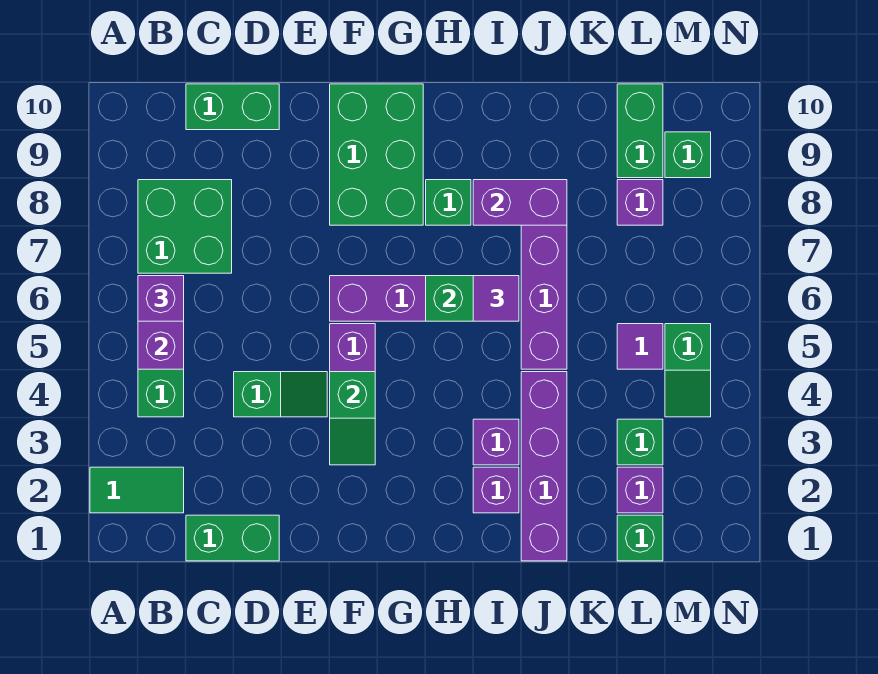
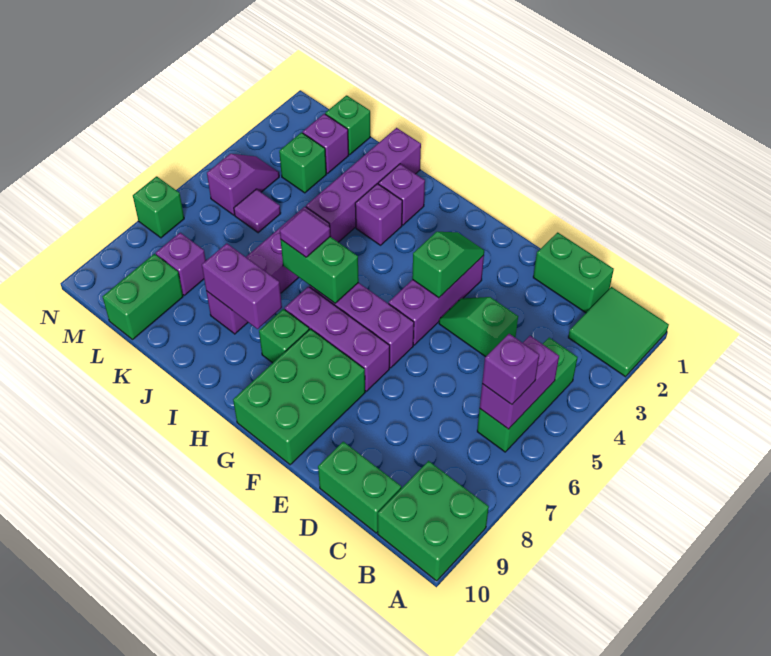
green 1x2 tile [90,467,184,513] -> green 2x2 tile [568,287,669,377]
green 2x2 brick [138,180,232,273] -> green 2x2 brick moved to [378,461,489,581]
none -> purple 1x3 brick [285,287,390,391]
green 1x2 slope [665,324,711,417] -> purple 1x2 slope [207,154,279,215]
green 1x1 brick [665,132,711,178] -> green 1x1 brick moved to [133,176,184,238]

